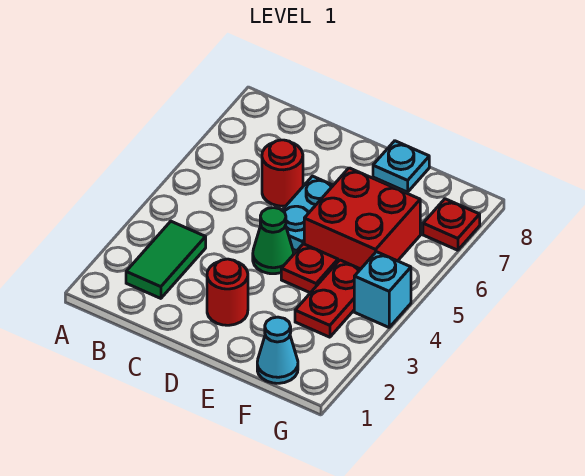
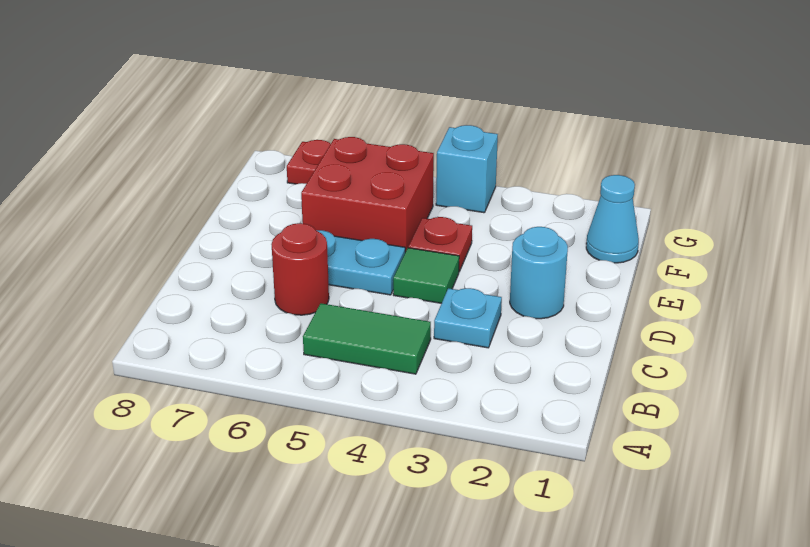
green 1x2 tile [126,221,206,298] -> green 1x2 tile moved to [303,303,431,374]
red 1x1 round brick [207,259,248,325] -> cyan 1x1 round brick [510,227,568,319]
green 1x1 cone [253,208,294,274] -> green 1x1 tile [393,248,459,303]
cyan 1x1 plate [373,141,429,192] -> cyan 1x1 plate moved to [434,288,502,348]
red 1x2 plate [295,260,360,337] -> none

